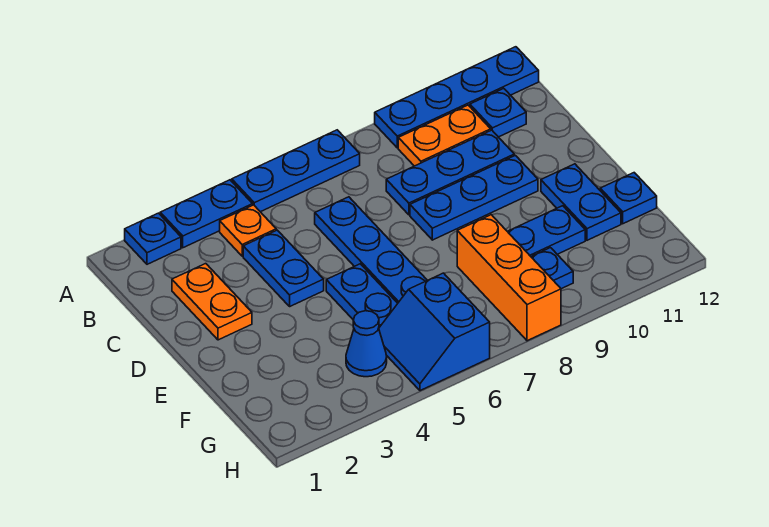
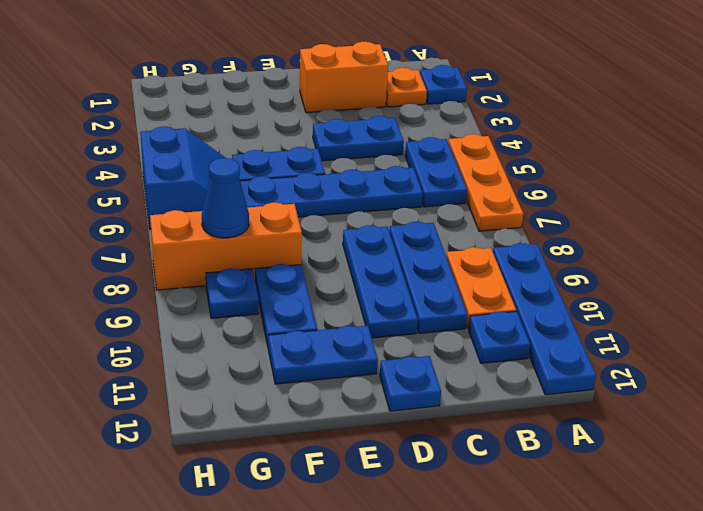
blue 1x2 plate [160,180,253,248] -> blue 1x2 plate moved to [405,137,467,207]
blue 1x3 plate [232,130,360,212] -> orange 1x3 plate [448,134,523,231]
orange 1x1 plate [220,205,276,256] -> orange 1x1 plate moved to [386,68,427,107]
orange 1x2 plate [172,264,252,340] -> orange 1x2 brick [300,42,388,113]
blue 1x1 plate [600,173,657,224] -> blue 1x1 plate moved to [380,356,441,411]
blue 1x1 cone [346,311,387,377] -> blue 1x1 cone moved to [202,158,249,238]
blue 2x2 slope [379,273,490,391] -> blue 2x2 slope turned to [140,126,225,229]

